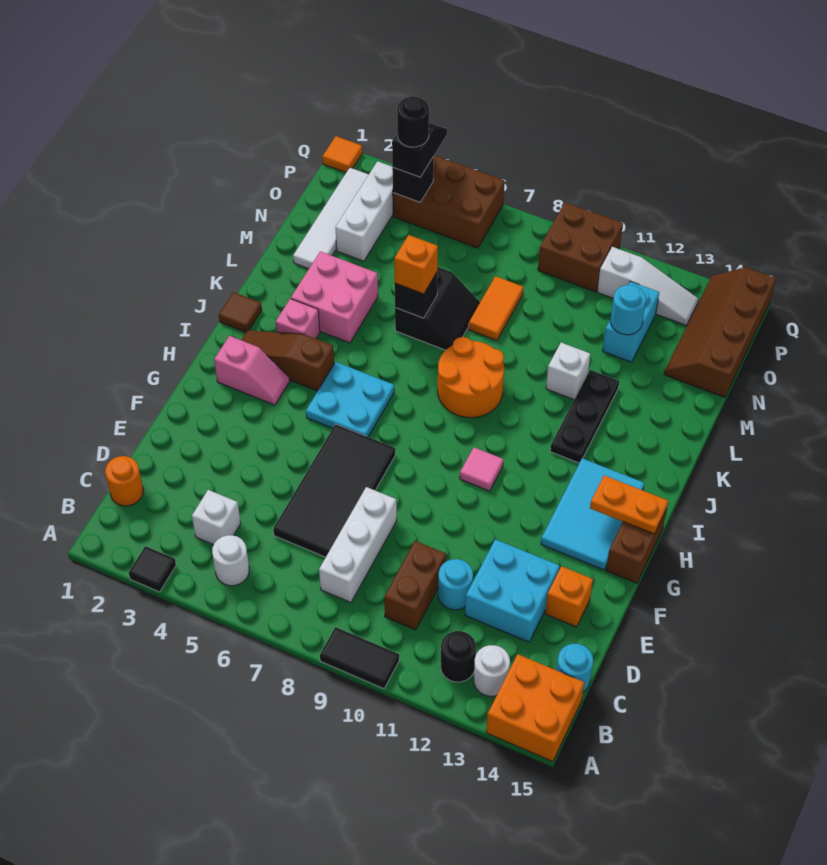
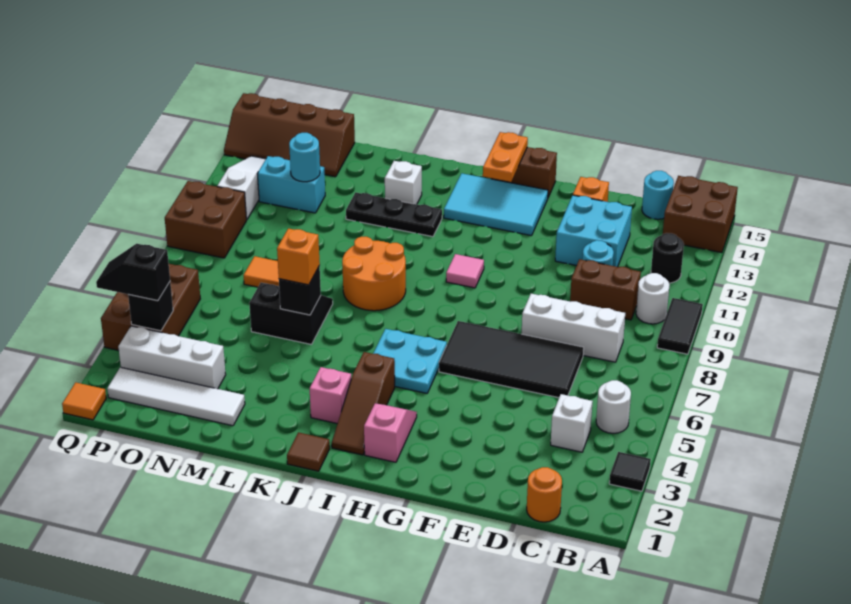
orange 2x2 brick [486,654,584,762] -> brown 2x2 brick [663,176,738,253]
white 1x1 round brick [474,645,510,696] -> white 1x1 round brick moved to [636,273,670,324]
pink 2x2 brick [291,251,378,343] -> none
white 1x1 brick [546,343,590,400] -> white 1x1 brick moved to [385,161,422,204]
black 1x1 round brick [397,96,429,147] -> none

